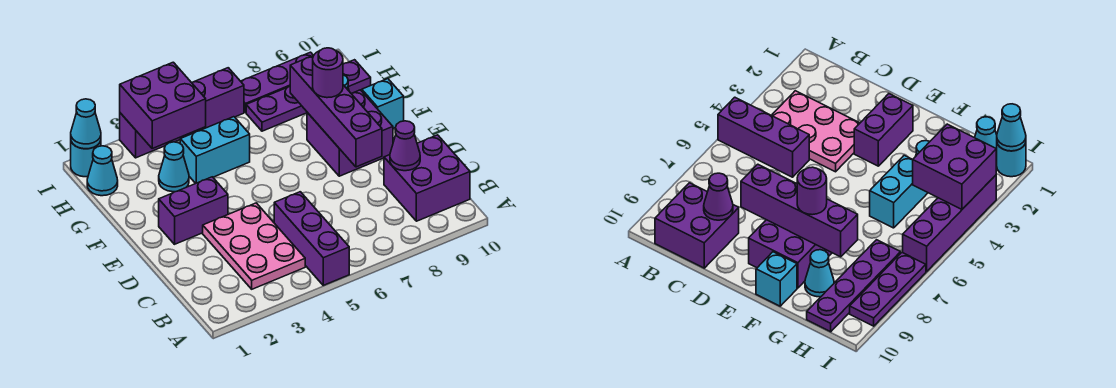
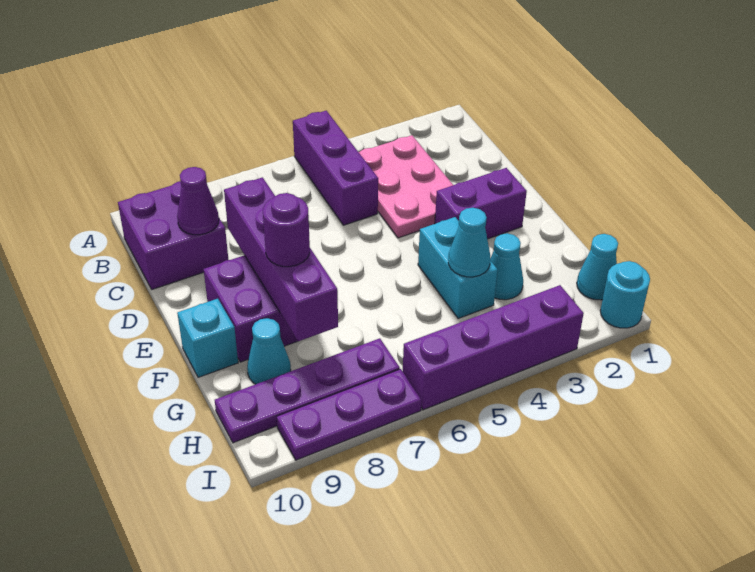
cyan 1x2 brick [180,117,250,183] -> cyan 1x2 brick turned to [418,217,498,319]
purple 2x2 brick [120,62,206,148] -> none
cyan 1x1 cone [71,99,101,149] -> cyan 1x1 cone moved to [448,208,490,277]

